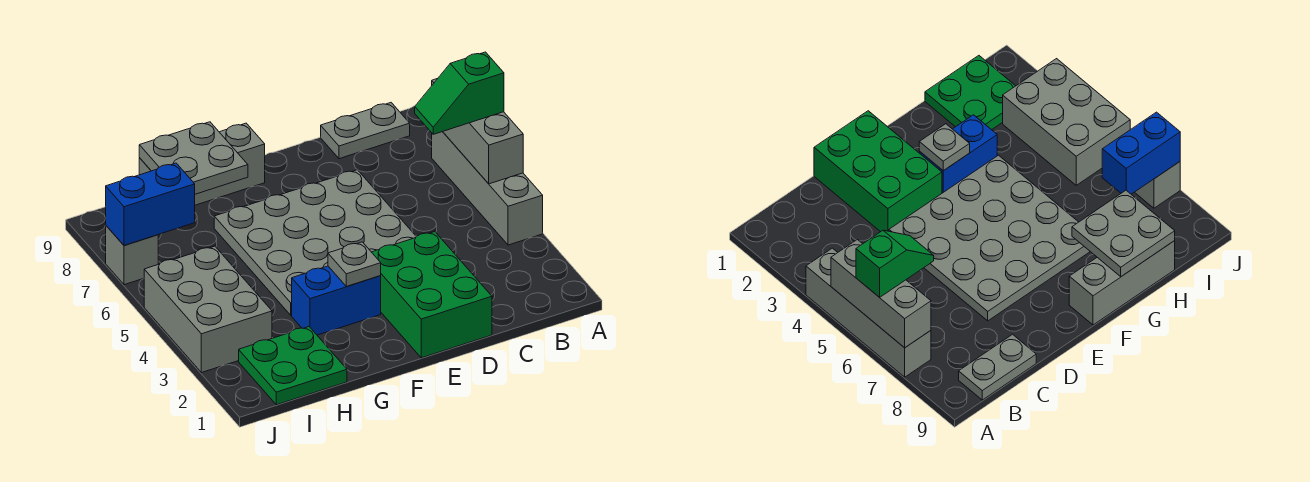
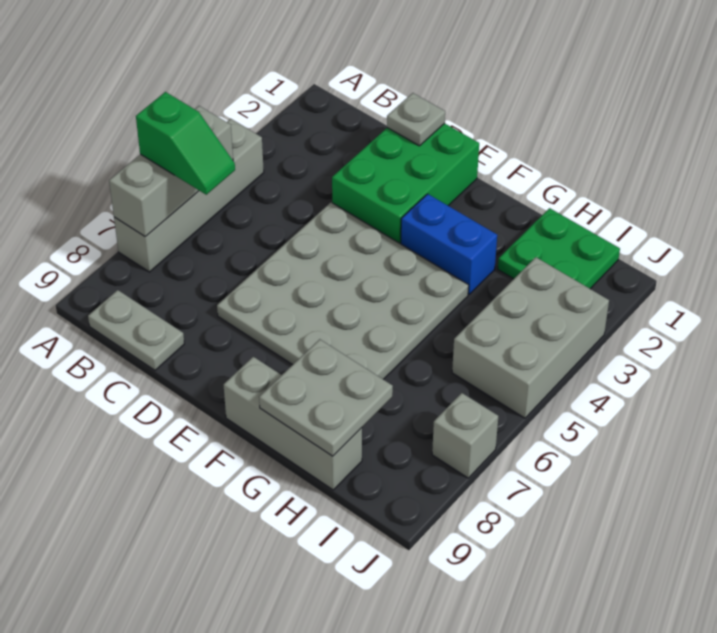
grey 1x1 plate [328,242,381,286] -> grey 1x1 plate moved to [387,93,445,146]
blue 1x2 brick [106,163,195,245] -> none

